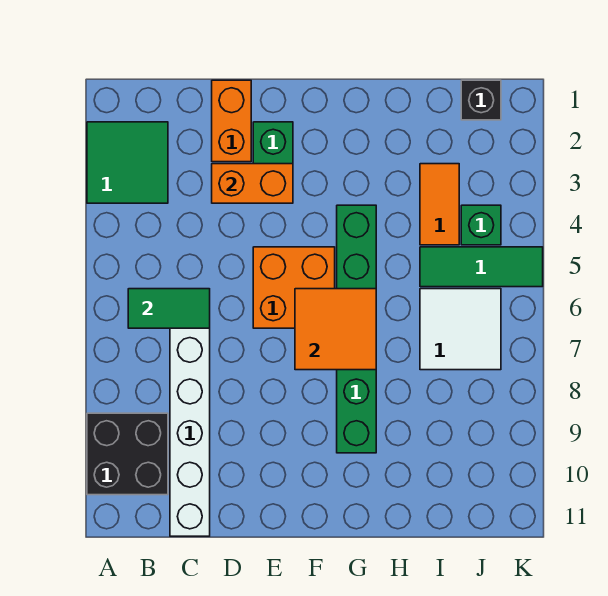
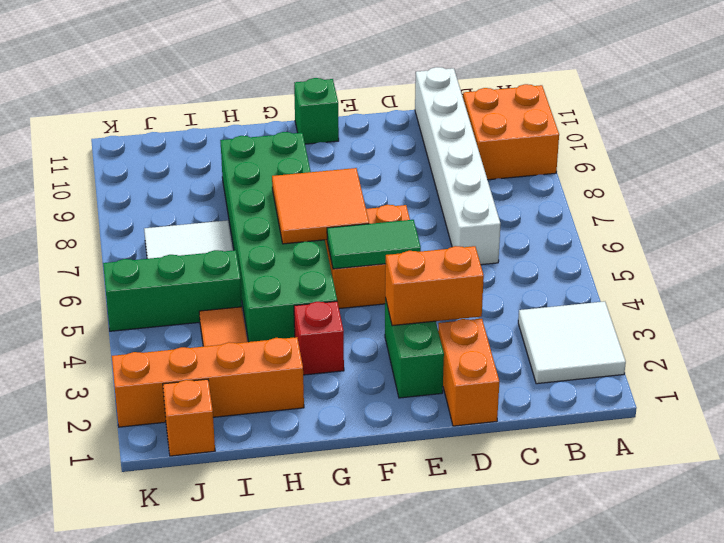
green 2x2 tile [87,122,168,203] -> white 2x2 tile [518,301,626,384]
black 2x2 brick [87,413,168,495] -> orange 2x2 brick [463,84,559,180]
green 1x2 tile [128,289,210,328] -> green 1x2 tile moved to [327,220,421,269]
none -> red 1x1 brick [294,301,344,375]
green 1x6 brick [337,205,376,453] -> green 2x6 brick [220,132,337,342]
none -> orange 1x4 brick [112,337,304,427]
green 1x3 tile [420,247,543,287] -> green 1x3 brick [103,250,242,331]
black 1x1 brick [461,80,501,120] -> orange 1x1 brick [163,379,215,456]
green 1x1 brick [461,205,501,245] -> green 1x1 brick moved to [294,78,339,144]

